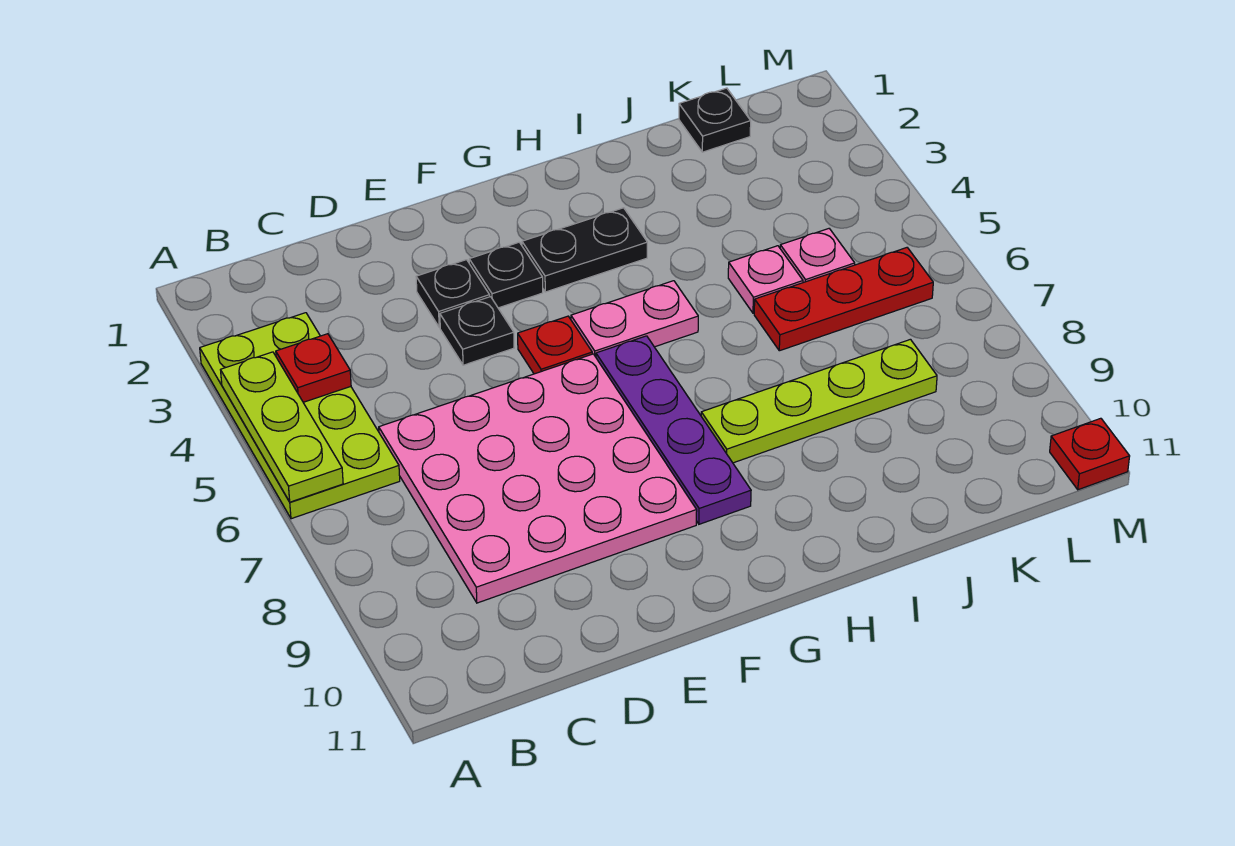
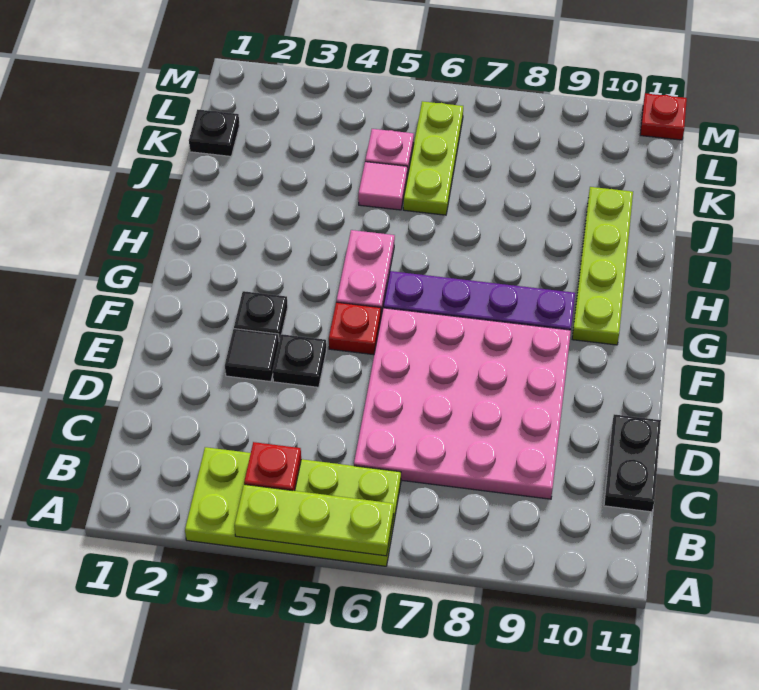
black 1x1 plate [416,260,490,327] -> black 1x1 tile [225,329,279,382]
black 1x2 plate [522,208,647,292] -> black 1x2 plate moved to [604,414,661,512]
lime 1x4 plate [701,339,937,463] -> lime 1x4 plate moved to [572,187,633,345]
pink 1x1 plate [728,246,803,313] -> pink 1x1 tile [358,162,407,210]
red 1x3 plate [754,248,933,351] -> lime 1x3 plate [403,101,463,215]

